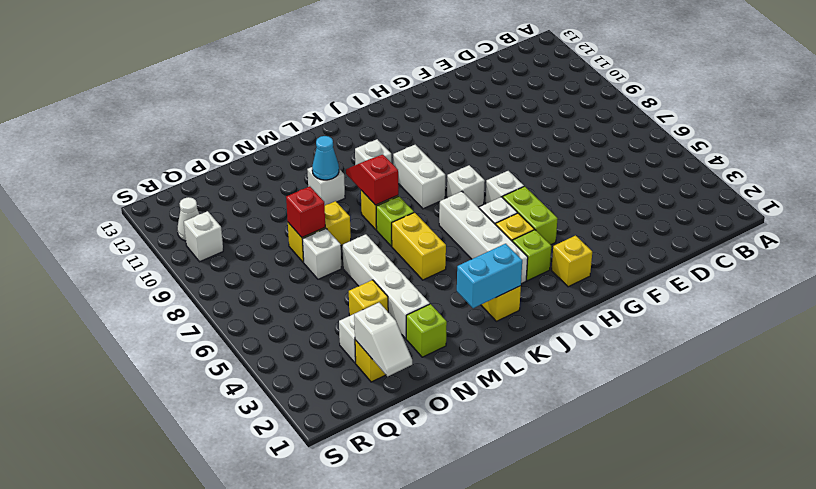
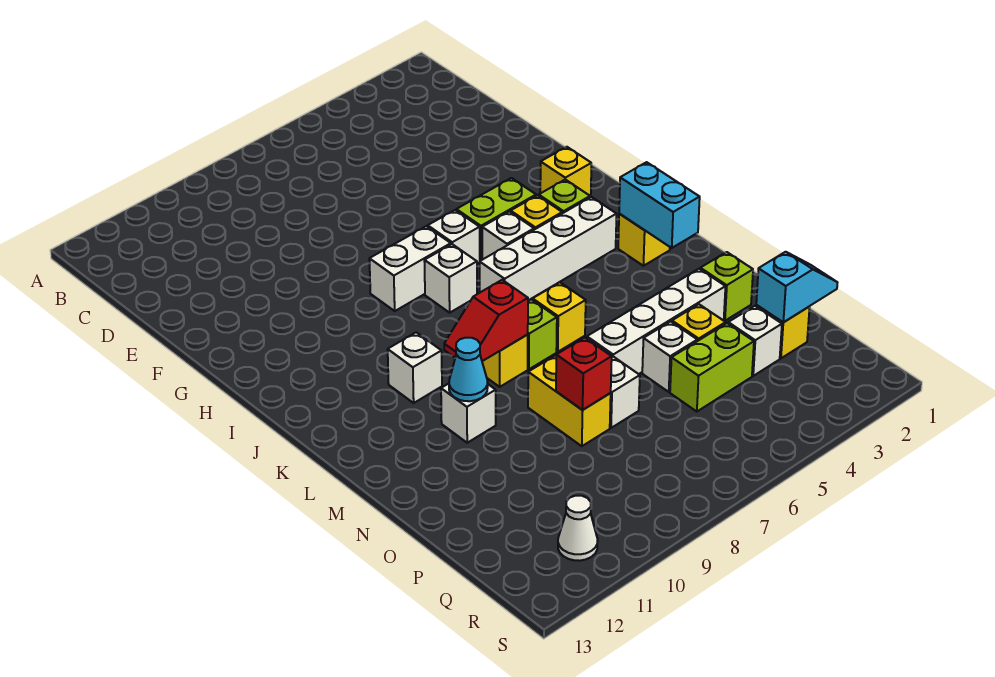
white 1x2 brick [393,145,445,209] -> white 1x2 brick moved to [369,226,451,311]
yellow 1x2 brick [392,213,446,280] -> yellow 1x1 brick [533,283,586,352]
white 1x2 slope [354,303,412,376] -> cyan 1x2 slope [756,252,838,322]
none -> lime 1x2 brick [670,323,754,412]
white 1x1 brick [184,211,223,262] -> white 1x1 brick moved to [642,321,697,392]

